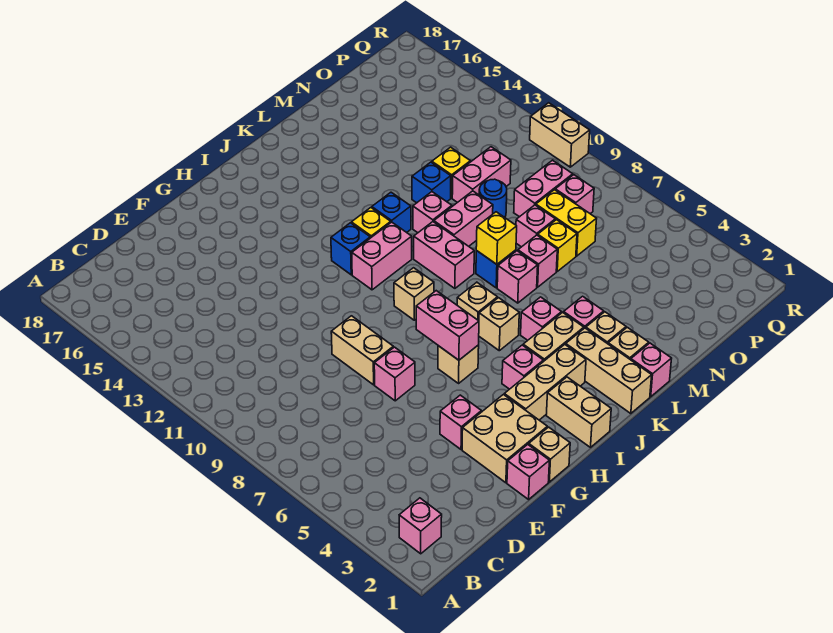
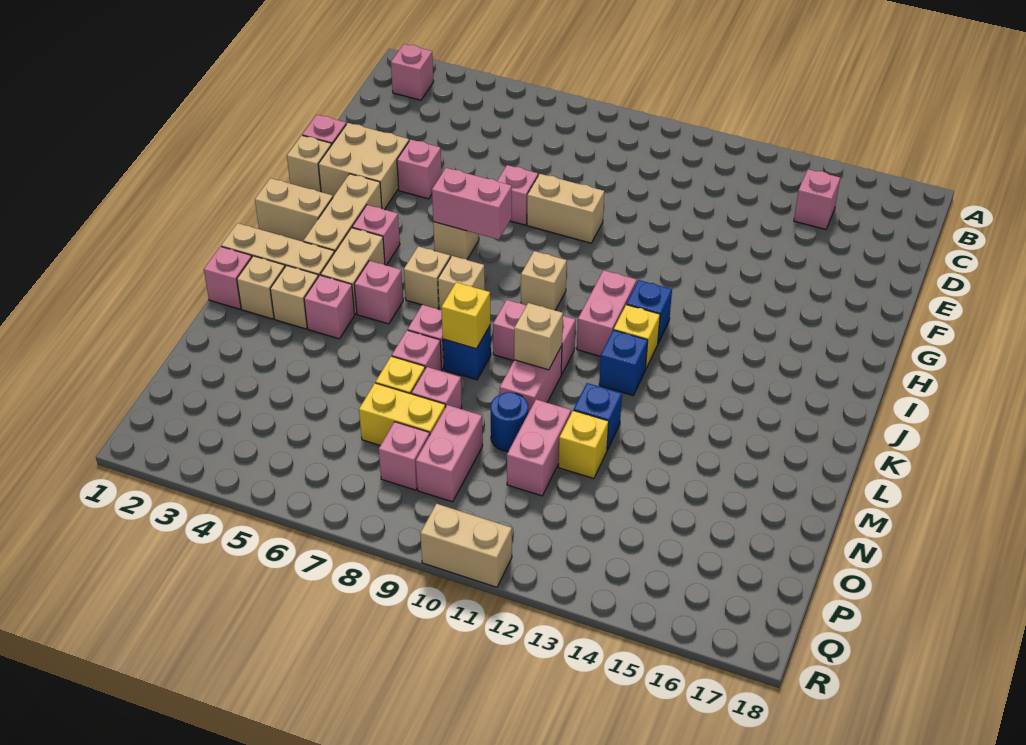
none -> tan 1x1 brick [514,303,563,370]
pink 1x1 brick [413,192,452,233] -> pink 1x1 brick moved to [794,169,840,230]

